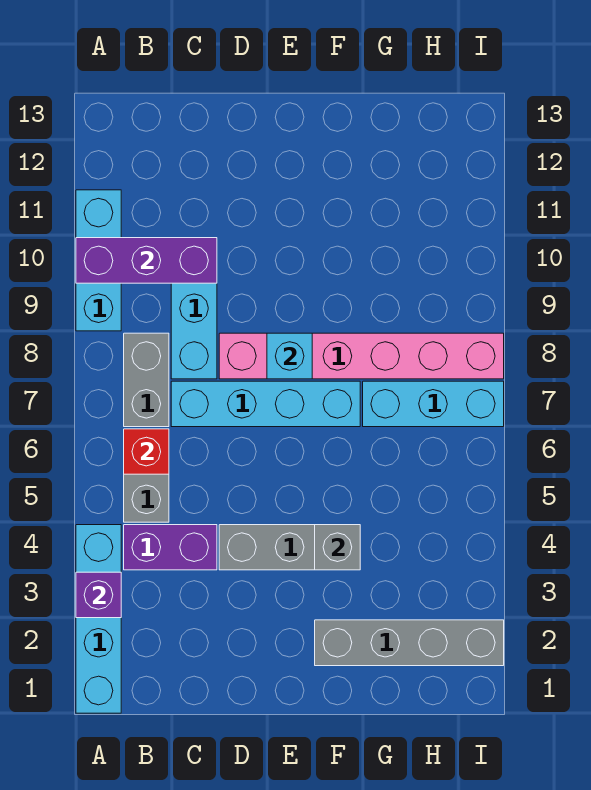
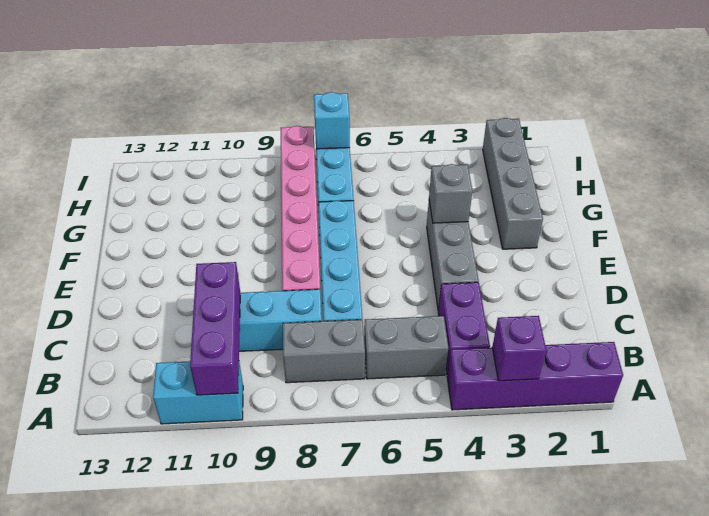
cyan 1x4 brick [76,525,121,713] -> purple 1x4 brick [447,342,623,410]
cyan 1x3 brick [76,190,121,331] -> cyan 1x2 brick [153,361,243,424]
red 1x1 brick [124,429,169,474] -> none
cyan 1x1 brick [267,333,312,379] -> cyan 1x1 brick moved to [314,92,350,149]

